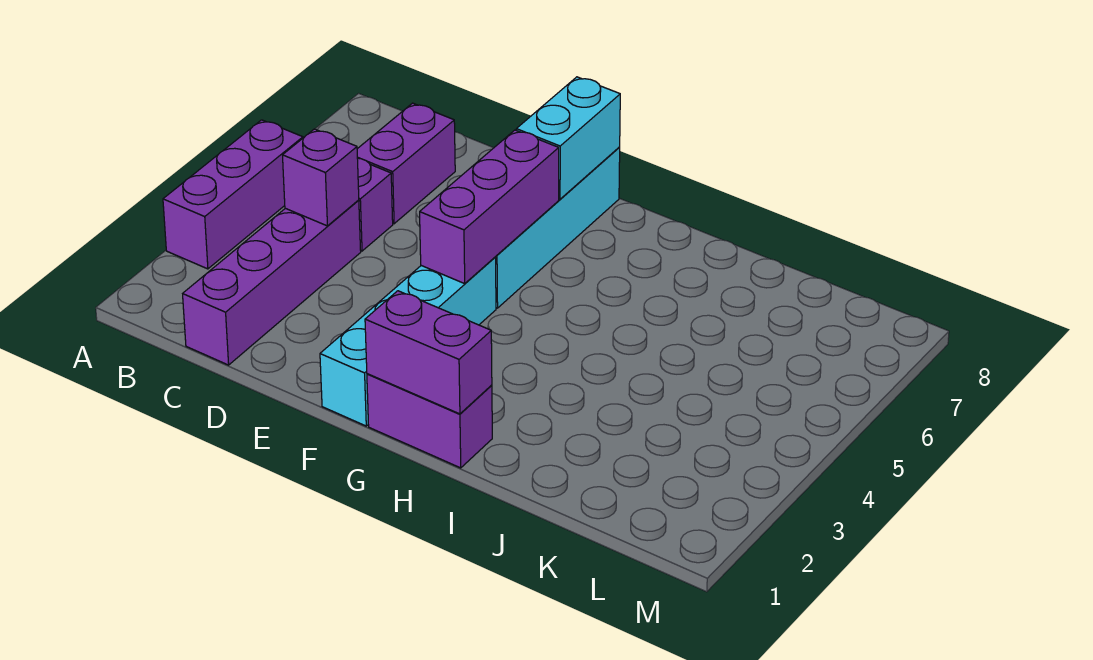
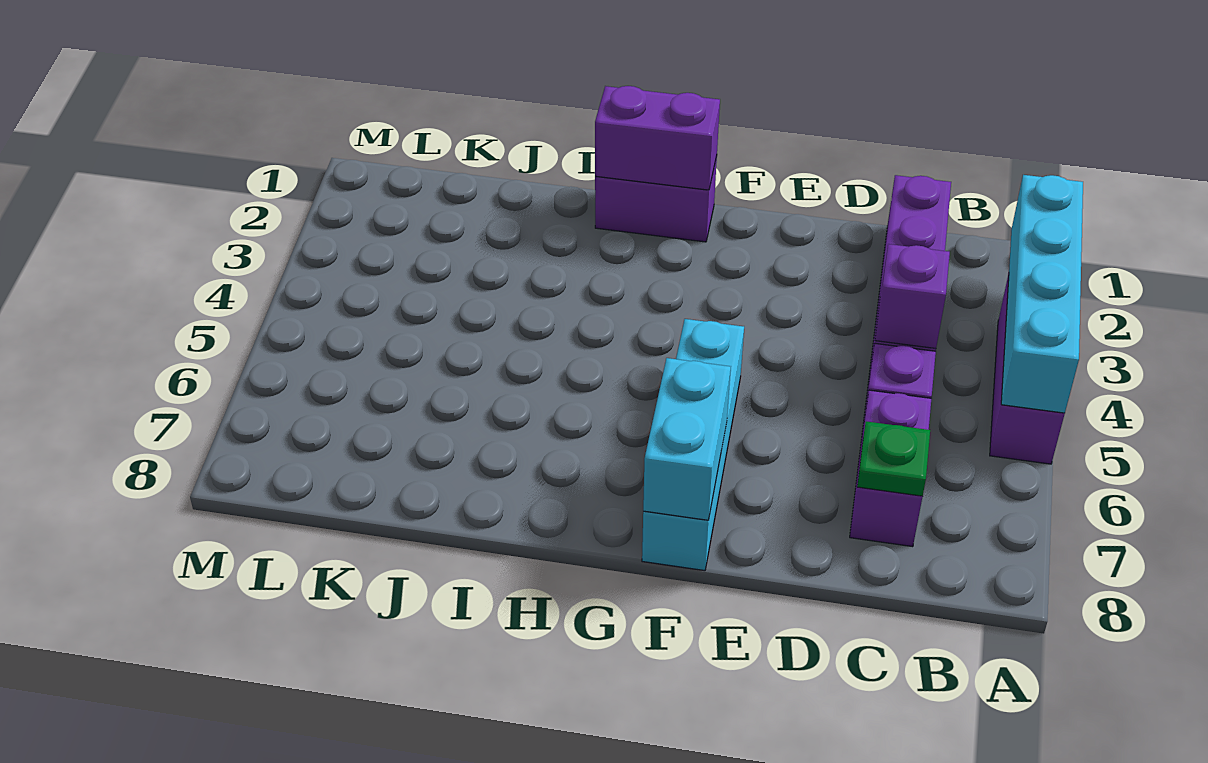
none -> green 1x1 plate [857,421,930,496]
cyan 1x4 brick [320,257,496,426] -> cyan 1x4 brick moved to [1001,175,1083,413]
purple 1x3 brick [420,130,559,284] -> none

